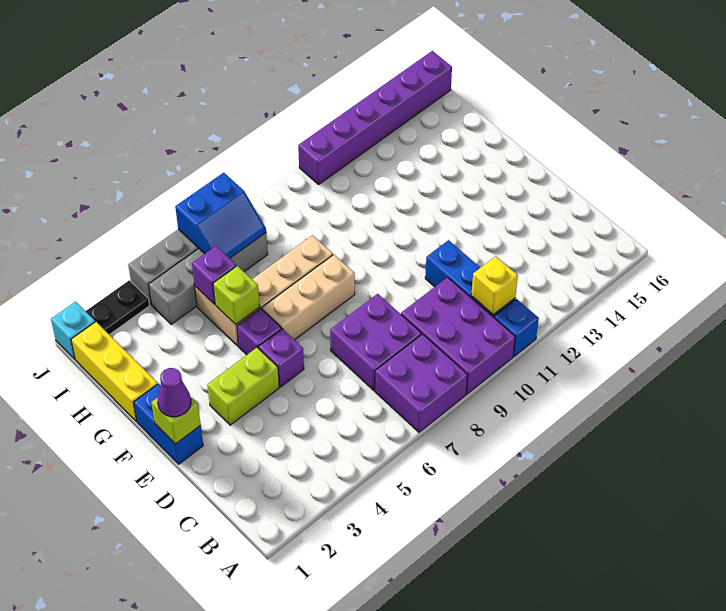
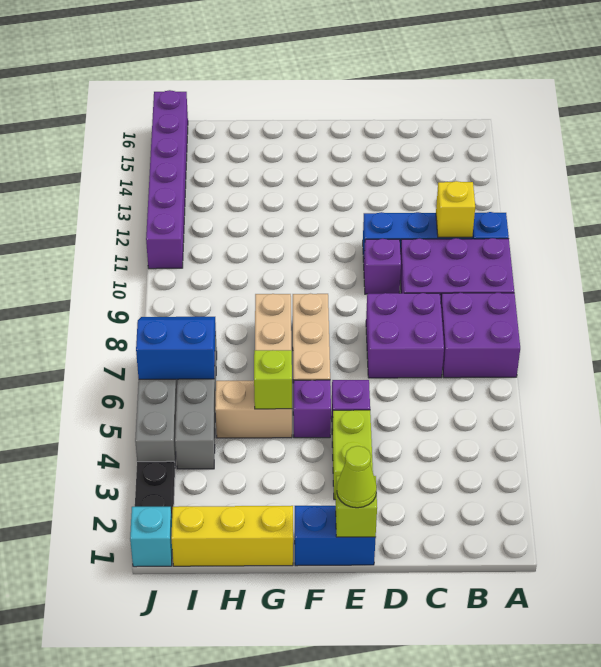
purple 1x1 cone [158,368,191,417] -> lime 1x1 cone [337,446,377,508]
purple 1x1 brick [192,246,236,304] -> purple 1x1 brick moved to [364,239,401,294]
blue 2x2 slope [175,173,266,258] -> blue 2x2 slope turned to [136,317,215,379]

